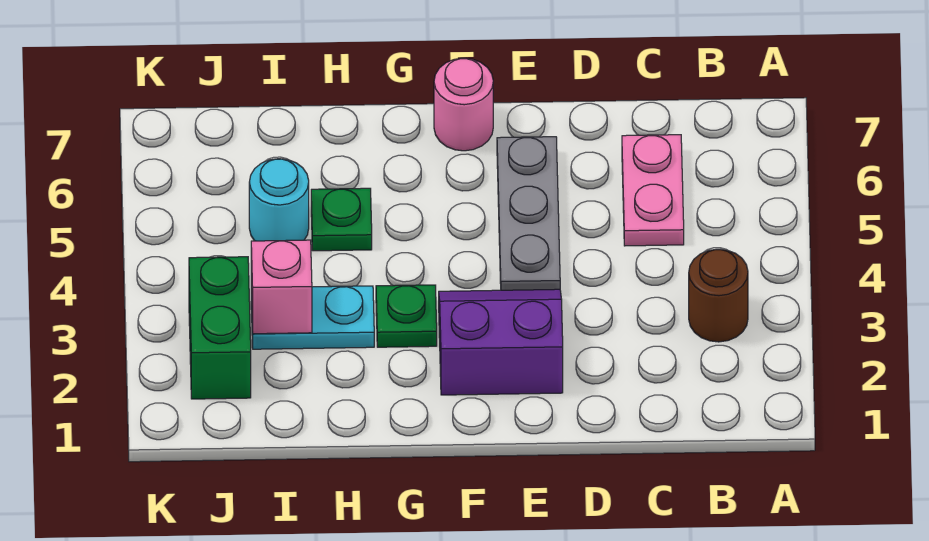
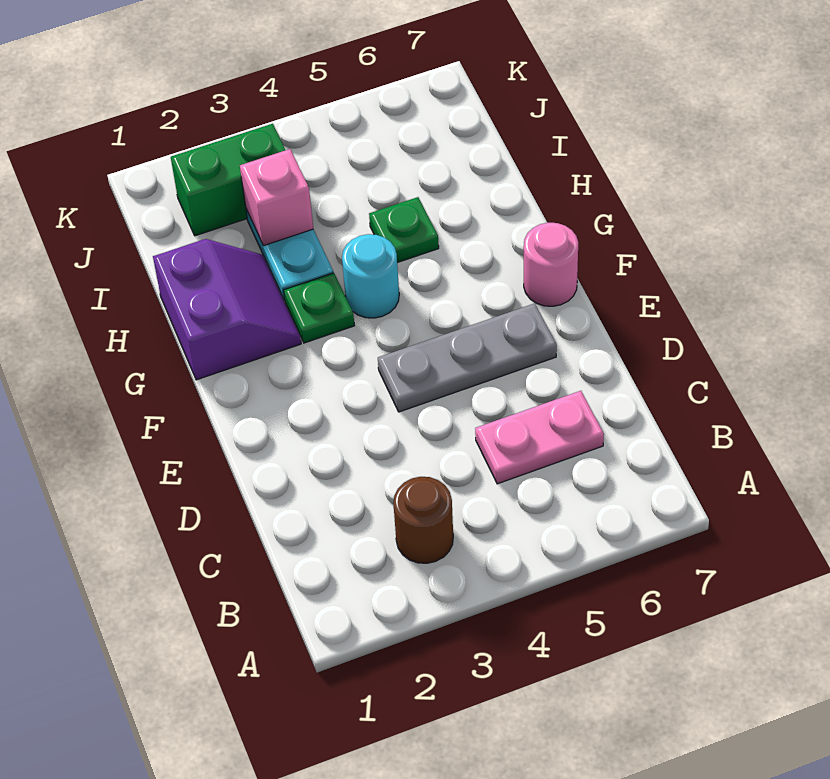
purple 2x2 slope [439,289,563,395] -> purple 2x2 slope moved to [153,239,301,380]
cyan 1x1 round brick [249,159,309,241] -> cyan 1x1 round brick moved to [342,234,399,318]

